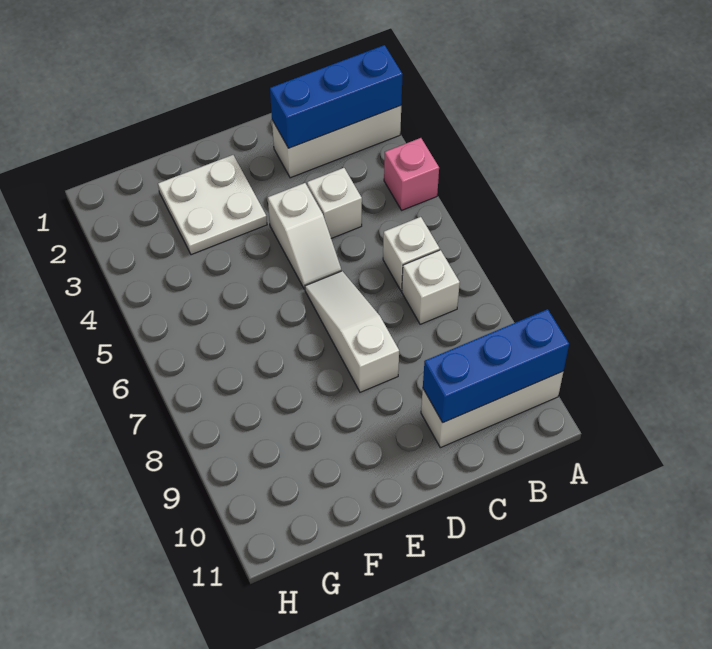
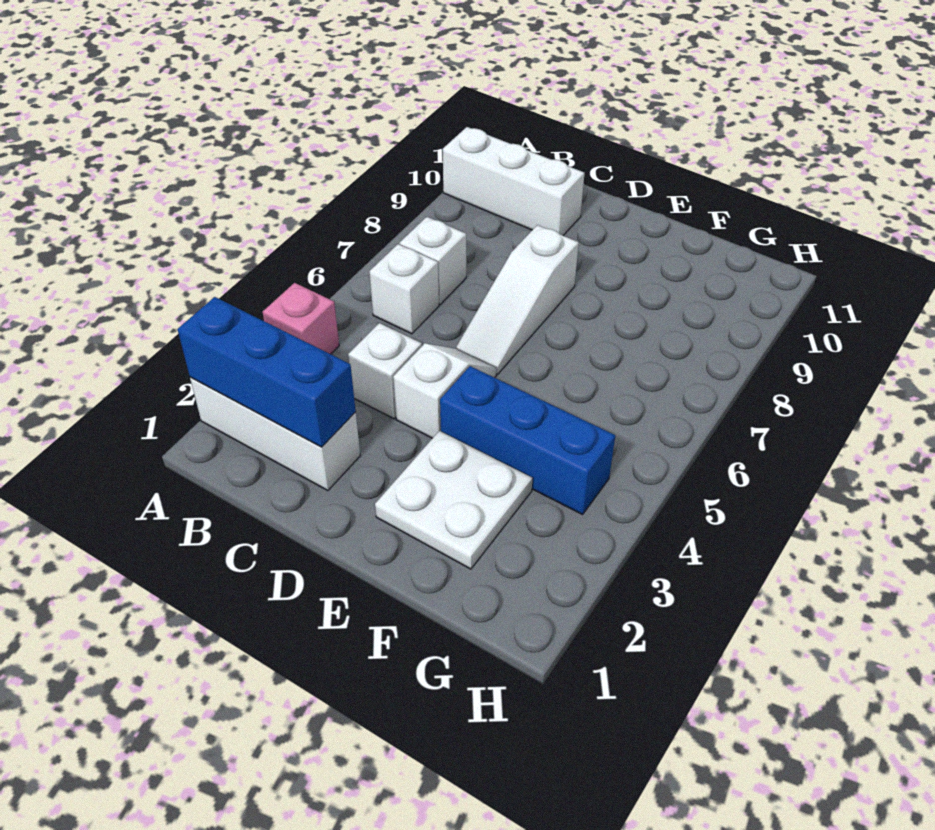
blue 1x3 brick [423,309,569,423] -> blue 1x3 brick moved to [440,366,615,515]

